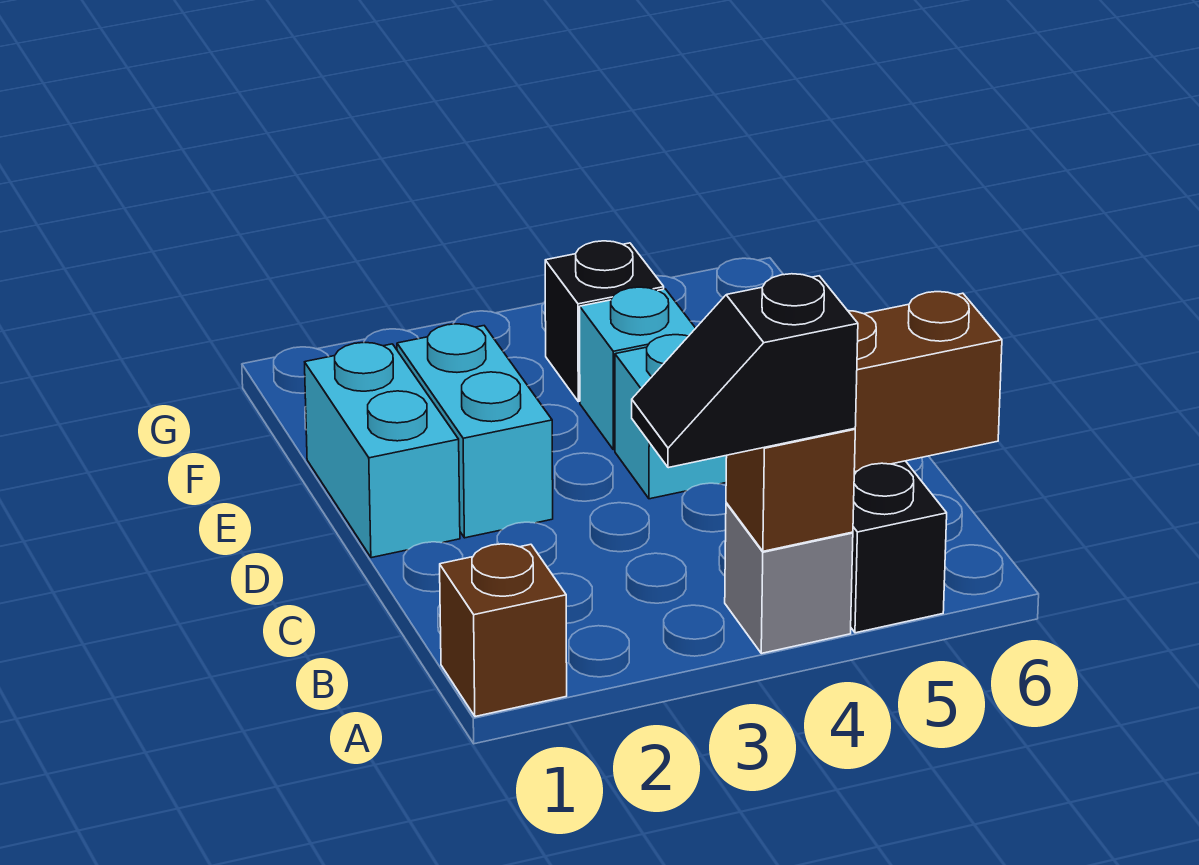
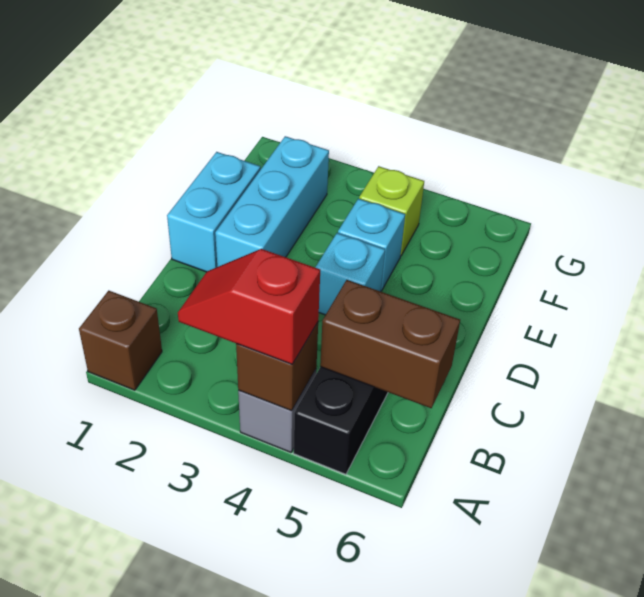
black 1x2 slope [632,274,858,468] -> red 1x2 slope [178,249,320,364]
cyan 1x2 brick [397,324,553,538] -> cyan 1x3 brick [215,136,329,267]
black 1x1 brick [545,241,664,401] -> lime 1x1 brick [359,166,424,255]

